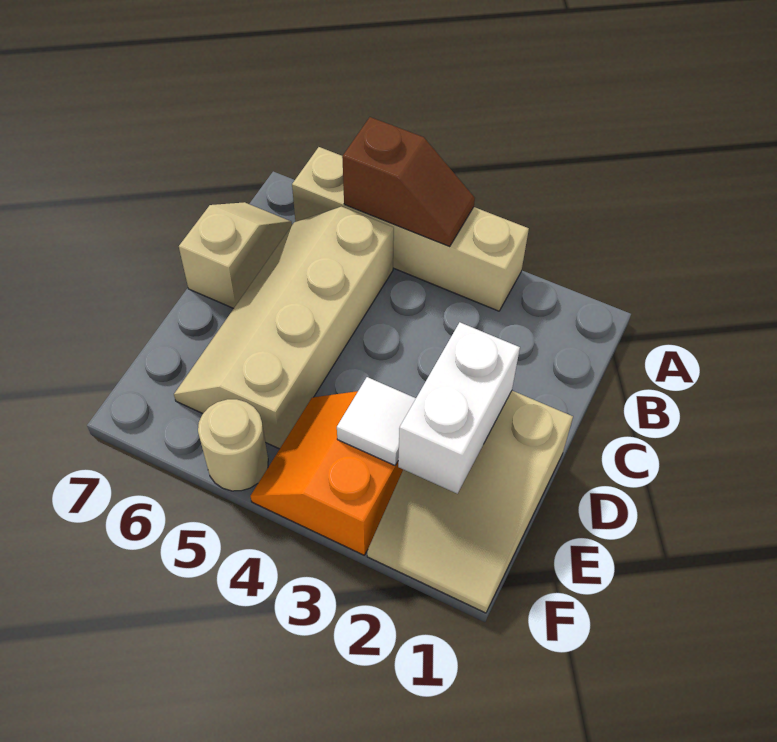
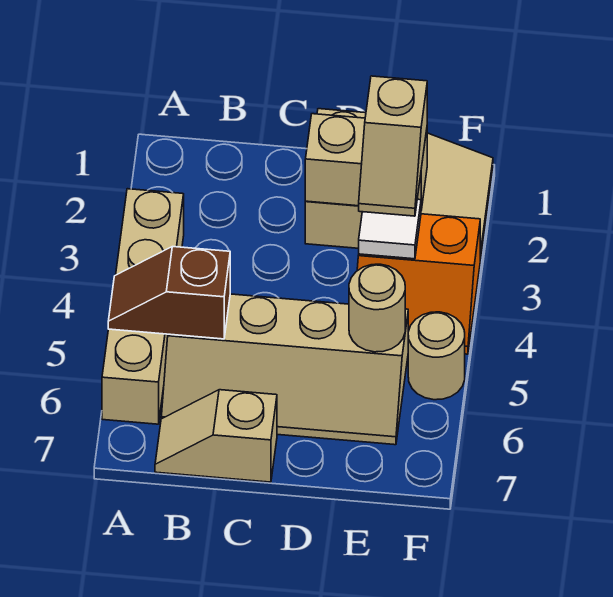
brown 1x2 slope [342,117,475,247] -> brown 1x2 slope turned to [108,247,230,339]
white 1x2 brick [398,322,520,494] -> tan 1x2 brick [305,114,427,210]
none -> tan 1x2 slope [359,76,427,216]
none -> tan 1x1 round brick [349,264,405,352]

